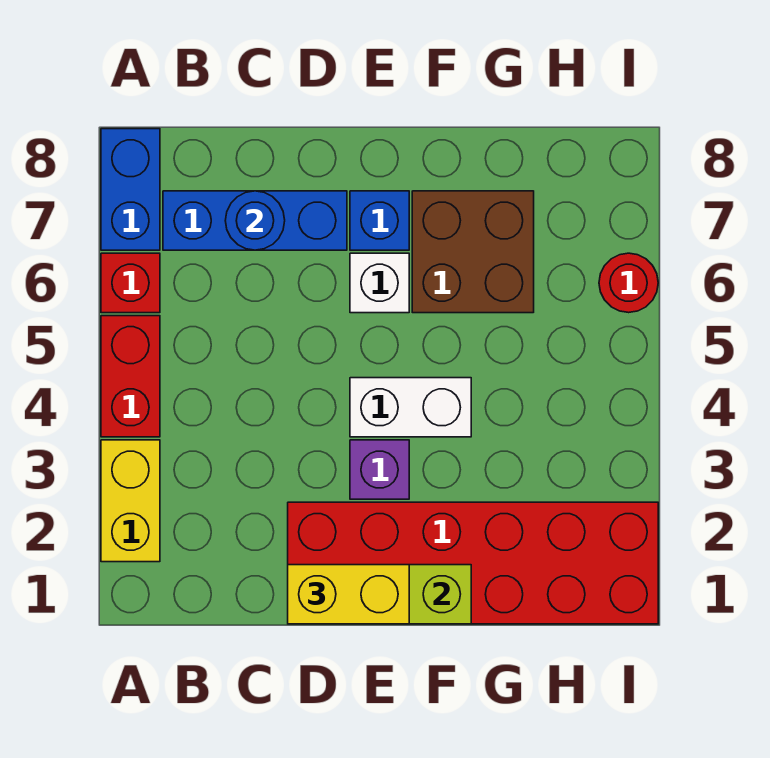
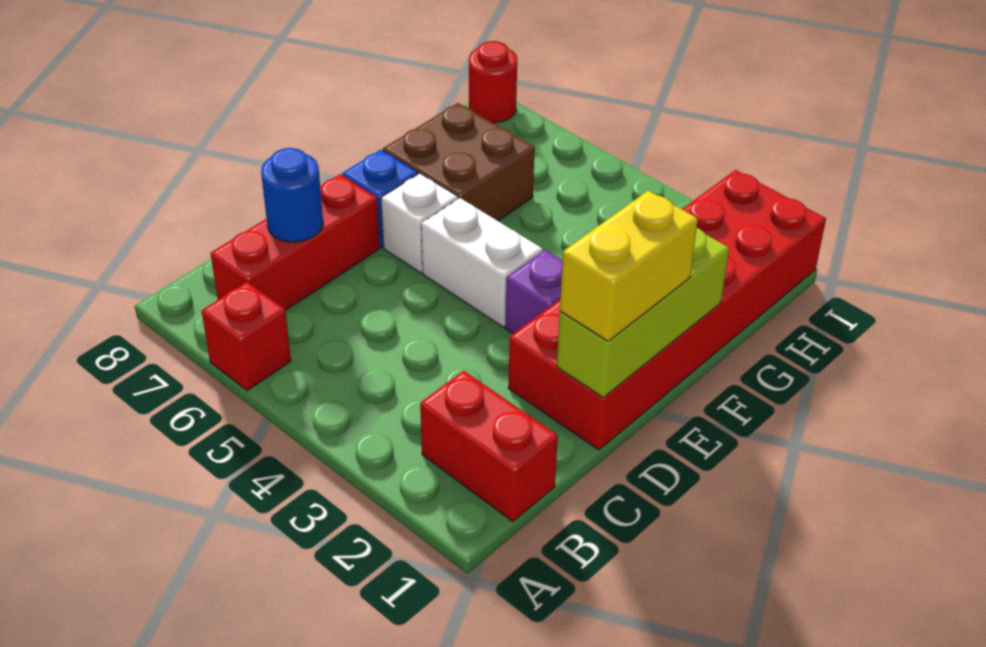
yellow 1x2 brick [101,440,160,562] -> none
red 1x2 brick [101,316,160,437] -> red 1x2 brick moved to [420,371,558,522]
blue 1x2 brick [101,129,160,250] -> none
blue 1x3 brick [163,191,347,250] -> red 1x3 brick [211,174,380,310]
white 1x2 brick [350,378,471,437] -> white 1x2 brick turned to [421,198,543,327]
red 1x1 round brick [599,253,658,313] -> red 1x1 round brick moved to [469,41,517,123]

